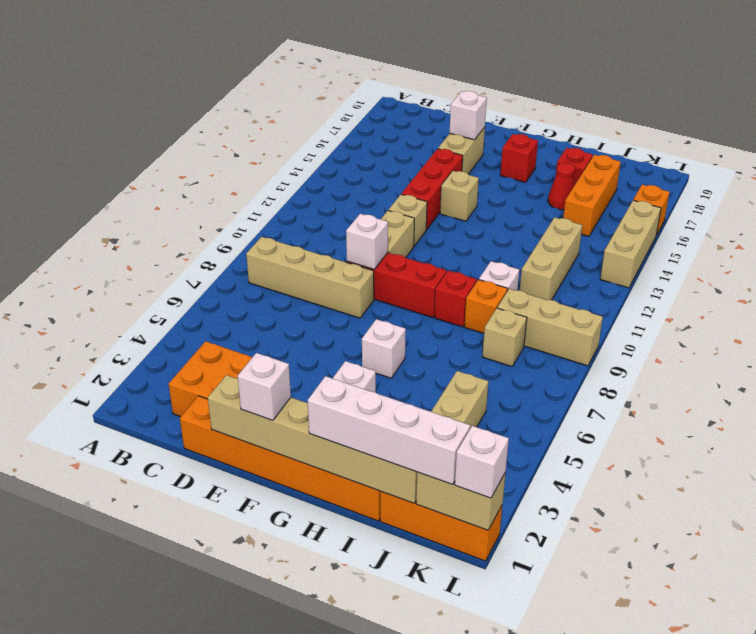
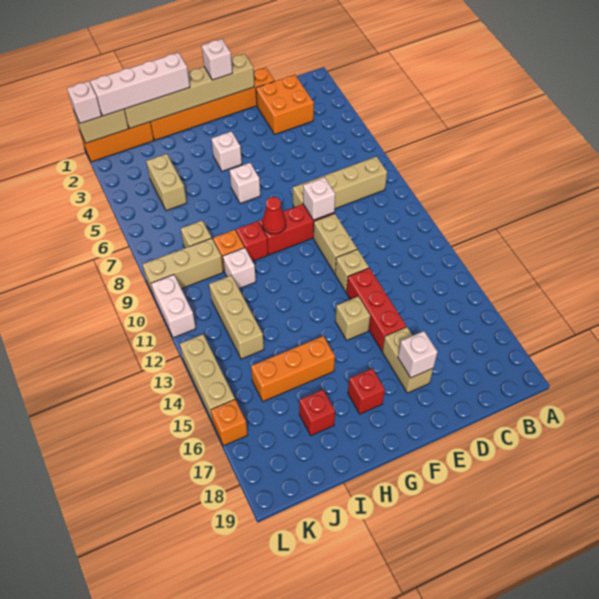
red 1x1 cone [548,163,575,210] -> red 1x1 cone moved to [262,197,286,234]
orange 1x3 brick [563,155,621,236] -> orange 1x3 brick turned to [251,336,335,401]
none -> white 1x2 brick [151,275,196,338]

